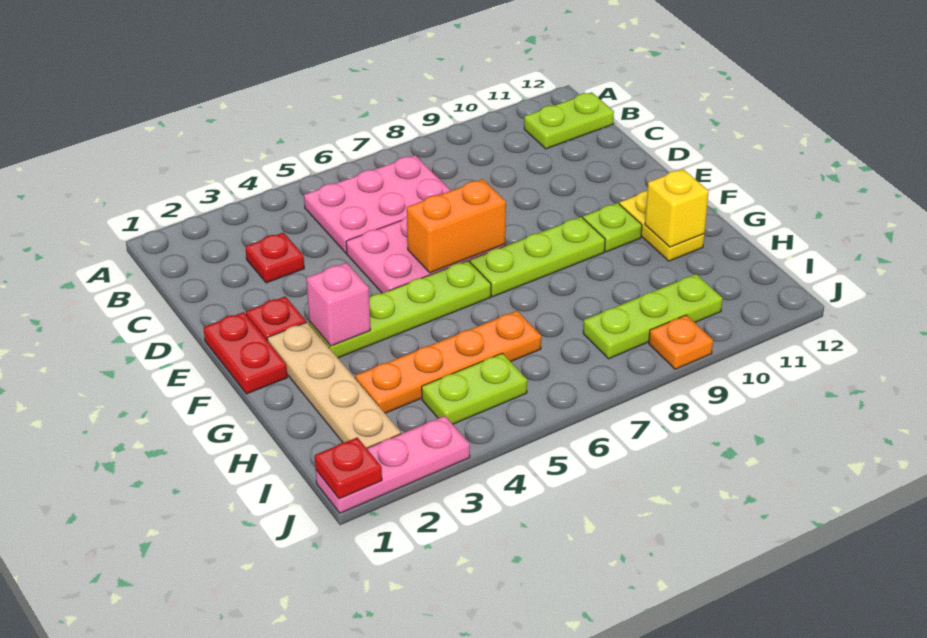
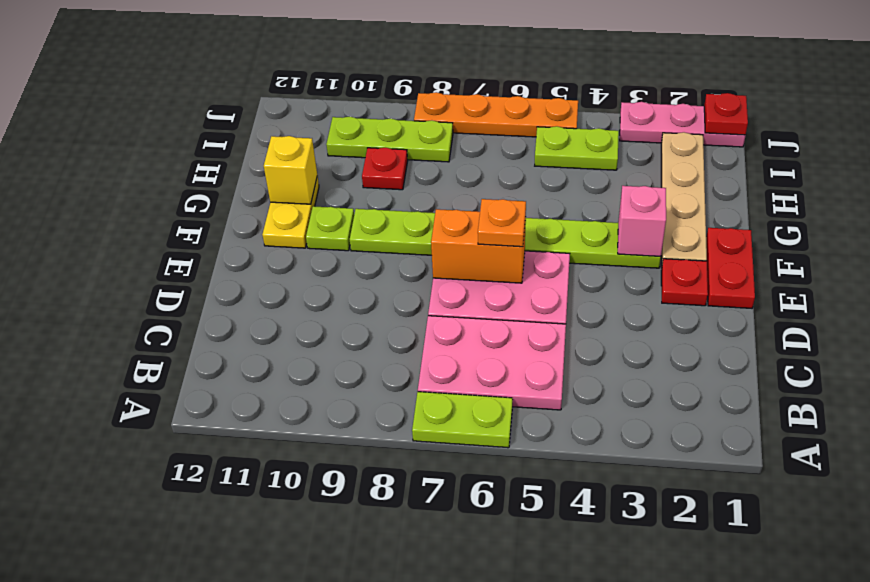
lime 1x2 plate [524,92,614,149] -> lime 1x2 plate moved to [412,392,513,448]
red 1x1 plate [245,233,304,283] -> red 1x1 plate moved to [362,147,408,190]
orange 1x4 plate [355,311,541,413] -> orange 1x4 plate moved to [414,92,578,137]
orange 1x1 plate [649,315,713,369] -> orange 1x1 plate moved to [478,199,526,247]

